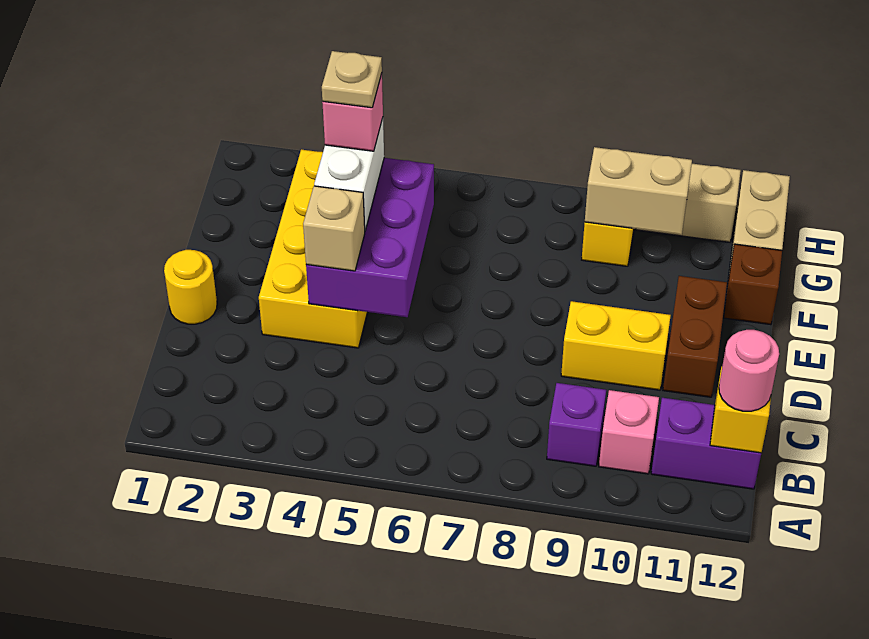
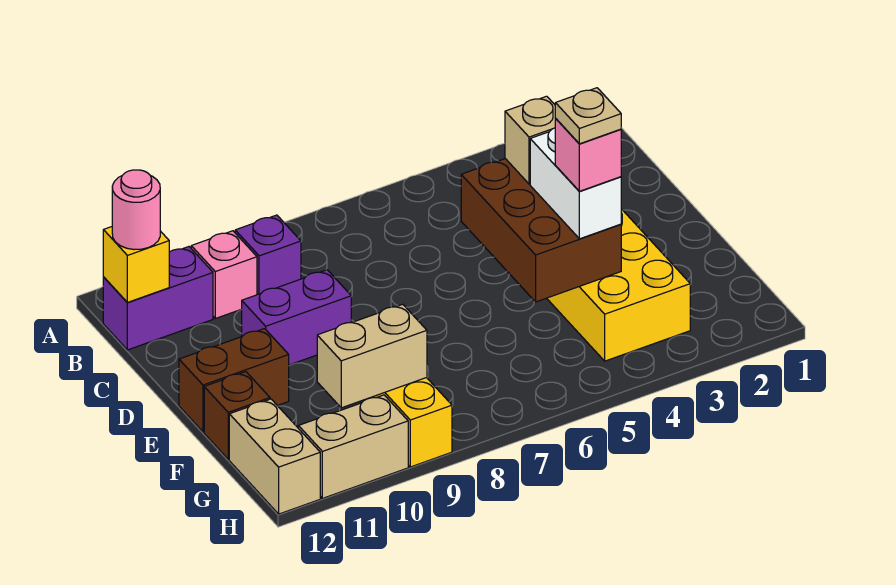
yellow 1x1 round brick [164,250,217,324] -> none
purple 2x3 brick [306,158,434,317] -> brown 2x3 brick [461,159,621,302]
yellow 1x2 brick [561,301,671,390] -> purple 1x2 brick [241,270,351,365]
brown 1x2 brick [663,276,727,397] -> brown 1x2 brick turned to [179,329,289,432]

